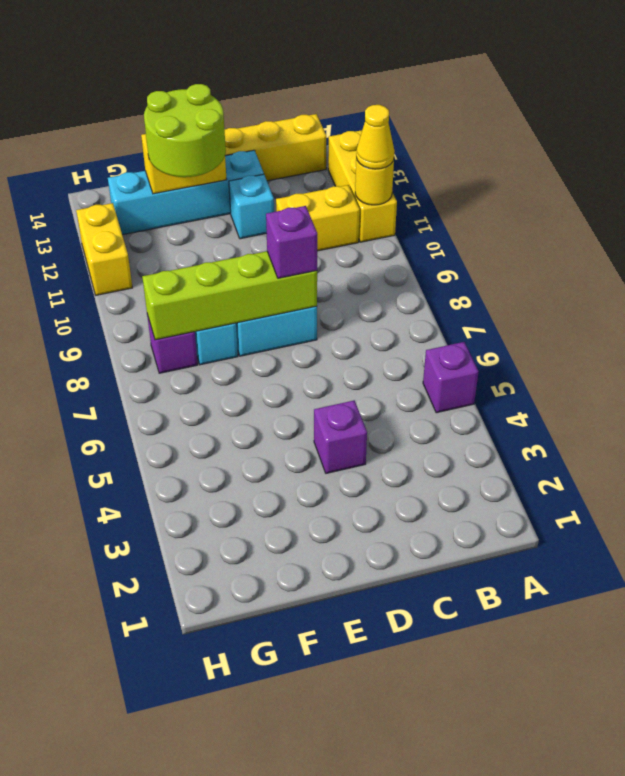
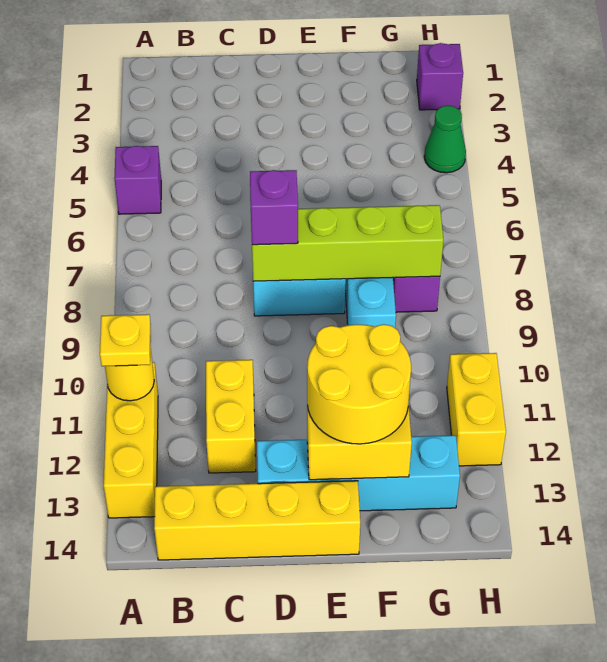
yellow 1x1 cone [356,105,394,169] -> yellow 1x1 plate [100,314,151,366]
yellow 1x2 brick [276,185,360,251] -> yellow 1x2 brick turned to [206,360,256,473]
purple 1x1 brick [314,401,367,473] -> purple 1x1 brick moved to [417,43,463,110]
cyan 1x1 brick [229,174,274,239] -> none
lime 2x2 round brick [144,84,226,177] -> yellow 2x2 round brick [307,324,411,444]
none -> green 1x1 cone [424,106,466,173]

